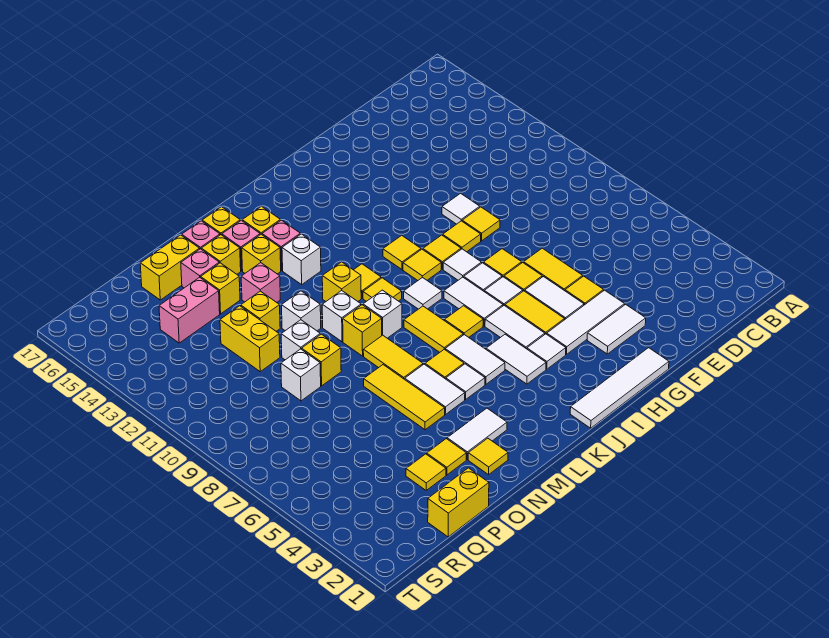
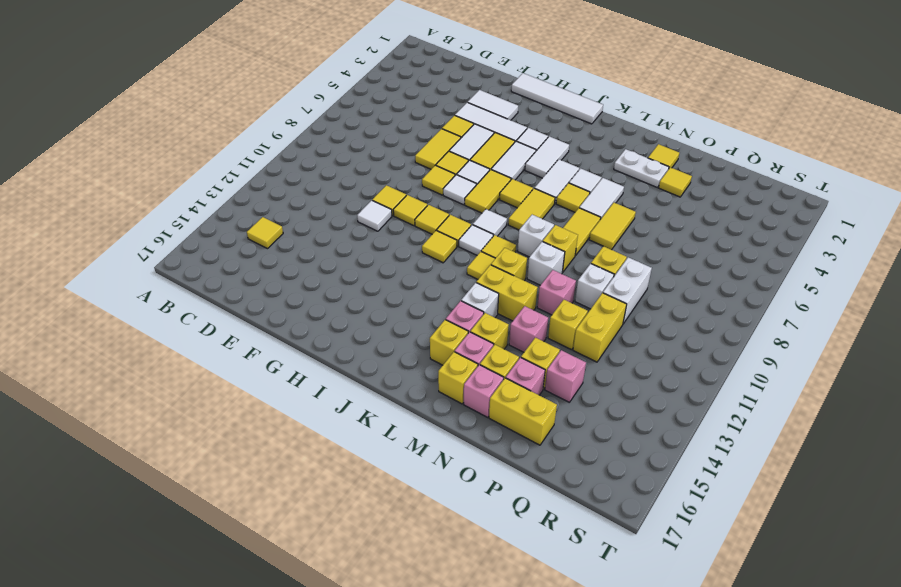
white 1x1 tile [443,249,482,280] -> white 1x1 tile moved to [459,225,493,255]
white 1x2 tile [444,277,503,326] -> yellow 1x2 tile [465,170,511,213]
white 1x2 tile [447,408,507,459] -> white 1x2 plate [614,149,669,187]
yellow 1x3 tile [364,365,445,430] -> yellow 1x2 tile [589,203,636,250]
white 1x1 brick [282,291,321,331] -> pink 1x1 brick [537,270,576,315]
yellow 1x2 brick [428,468,489,537] -> yellow 1x2 brick moved to [476,265,538,321]
yellow 1x1 tile [406,454,446,490] -> yellow 1x1 tile moved to [247,217,283,249]
white 1x1 brick [281,349,321,401] -> white 1x2 brick [603,257,652,324]
pink 1x2 brick [159,277,220,343] -> pink 1x1 brick [545,350,586,402]

